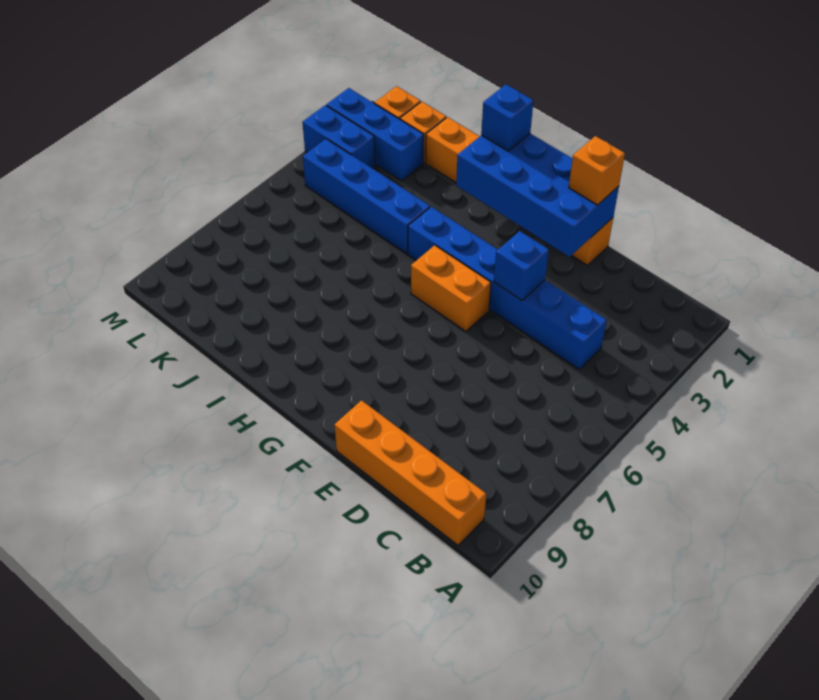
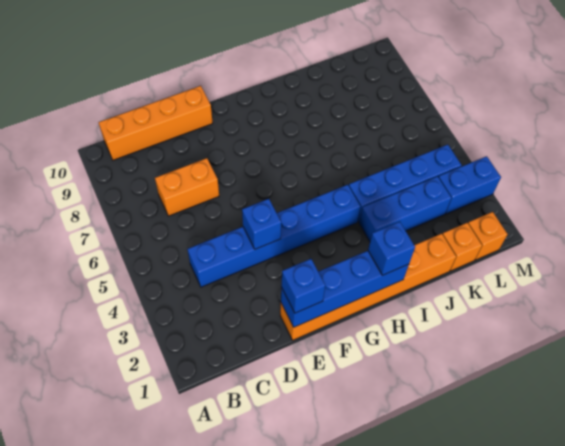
blue 2x4 brick [456,134,619,257] -> blue 1x4 brick [281,251,409,327]
orange 1x1 brick [569,136,625,205] -> blue 1x1 brick [281,259,325,313]
orange 1x2 brick [411,245,491,331] -> orange 1x2 brick moved to [155,158,219,216]
blue 1x3 brick [327,88,424,181] -> blue 1x3 brick moved to [359,176,451,241]

